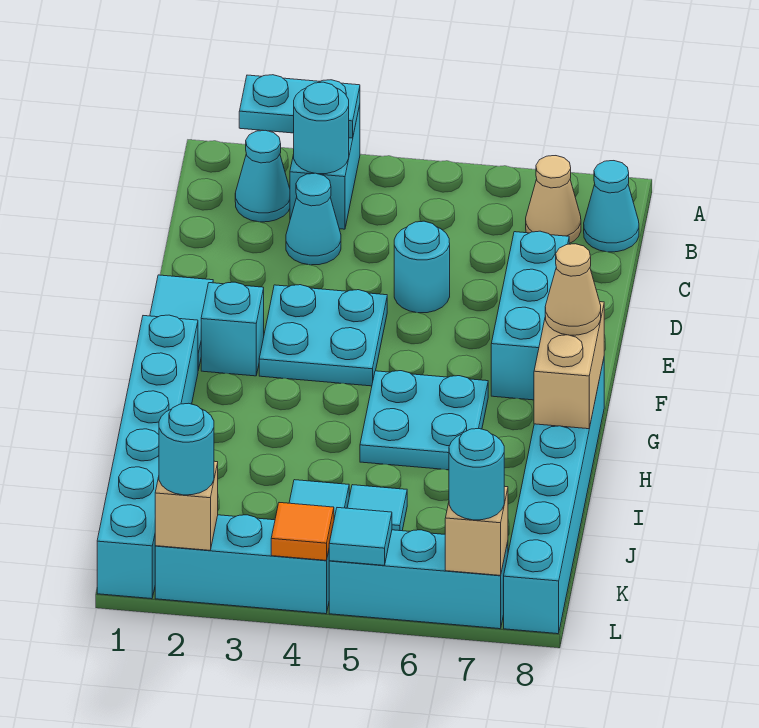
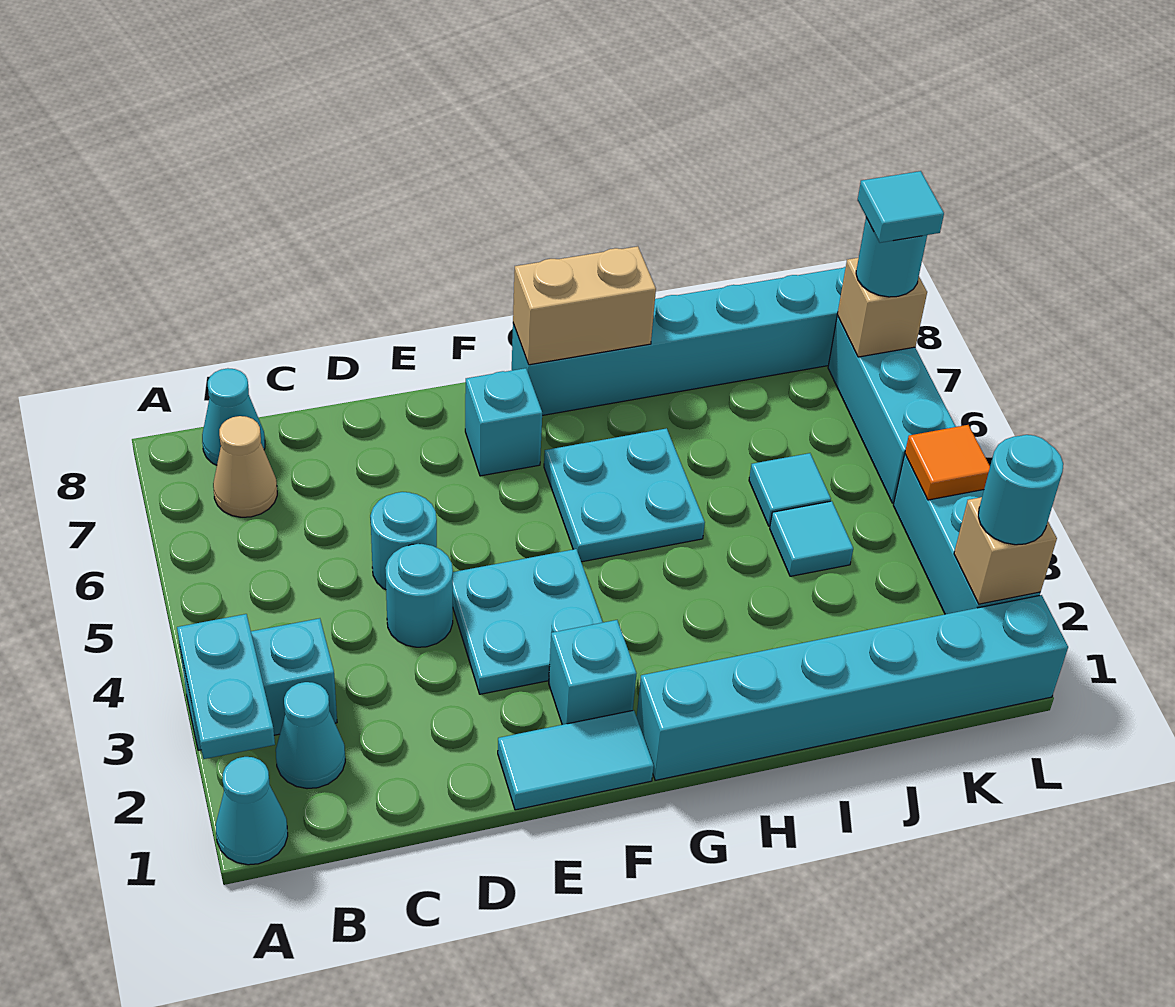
cyan 1x1 round brick [294,82,349,174] -> cyan 1x1 round brick moved to [385,544,453,647]
cyan 1x1 cone [286,173,341,265] -> cyan 1x1 cone moved to [216,757,288,865]
cyan 1x3 brick [491,231,569,400] -> cyan 1x1 brick [465,368,542,476]
tan 1x1 cone [545,244,601,335] -> none
cyan 1x1 tile [329,508,392,565] -> cyan 1x1 tile moved to [858,171,944,243]

